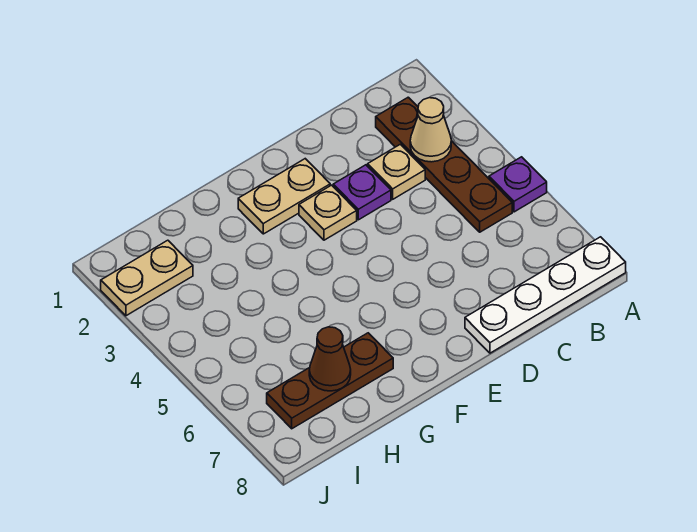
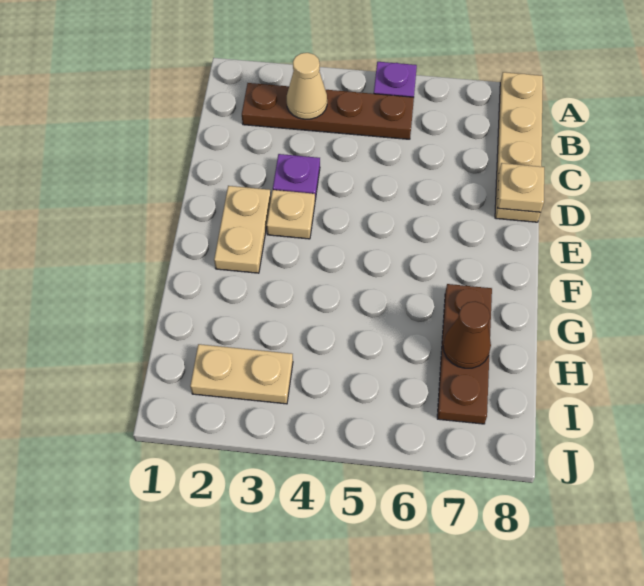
white 1x4 plate [465,237,626,353] -> tan 1x4 plate [495,72,543,222]
tan 1x1 plate [368,144,425,199] -> tan 1x1 plate moved to [497,163,544,213]
tan 1x2 plate [101,240,193,316] -> tan 1x2 plate turned to [190,344,293,404]

